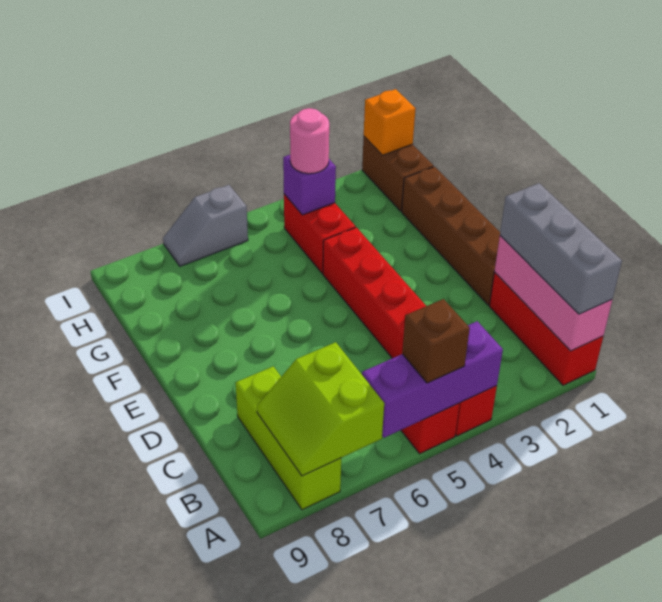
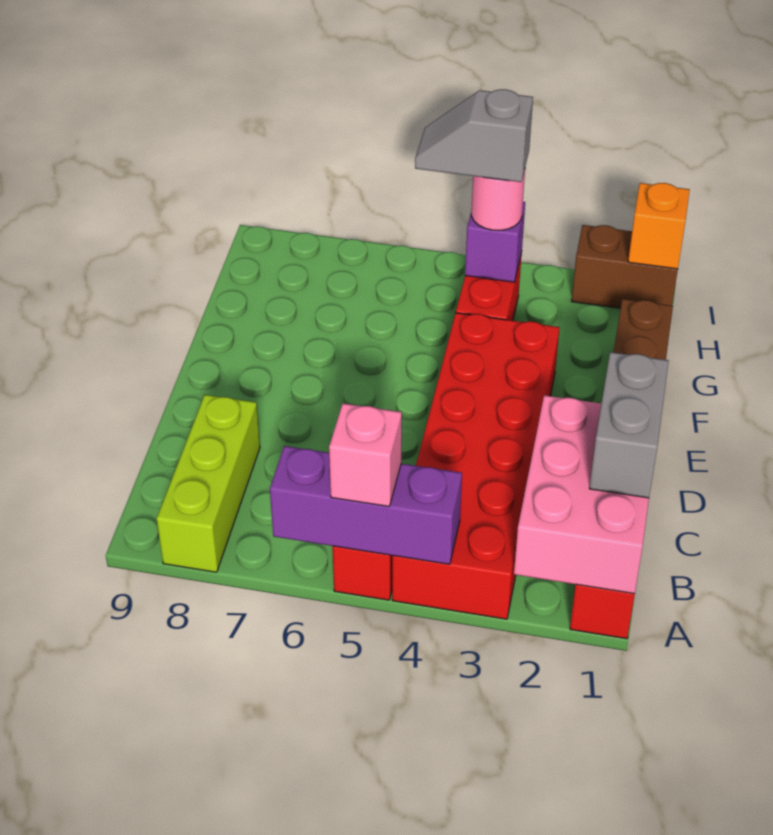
pink 1x3 brick [494,236,612,351] -> pink 2x3 brick [514,395,649,594]
grey 1x3 brick [500,183,622,314] -> grey 1x2 brick [589,352,669,498]
red 1x6 brick [323,227,497,436] -> red 2x6 brick [392,313,560,619]
brown 1x1 brick [402,299,470,383] -> pink 1x1 brick [329,403,402,506]
lime 2x2 slope [257,342,384,476] -> none
brown 1x2 brick [362,137,434,211] -> brown 1x2 brick turned to [572,225,678,308]
grey 1x2 slope [163,185,248,266] -> grey 1x2 slope moved to [415,89,533,182]

